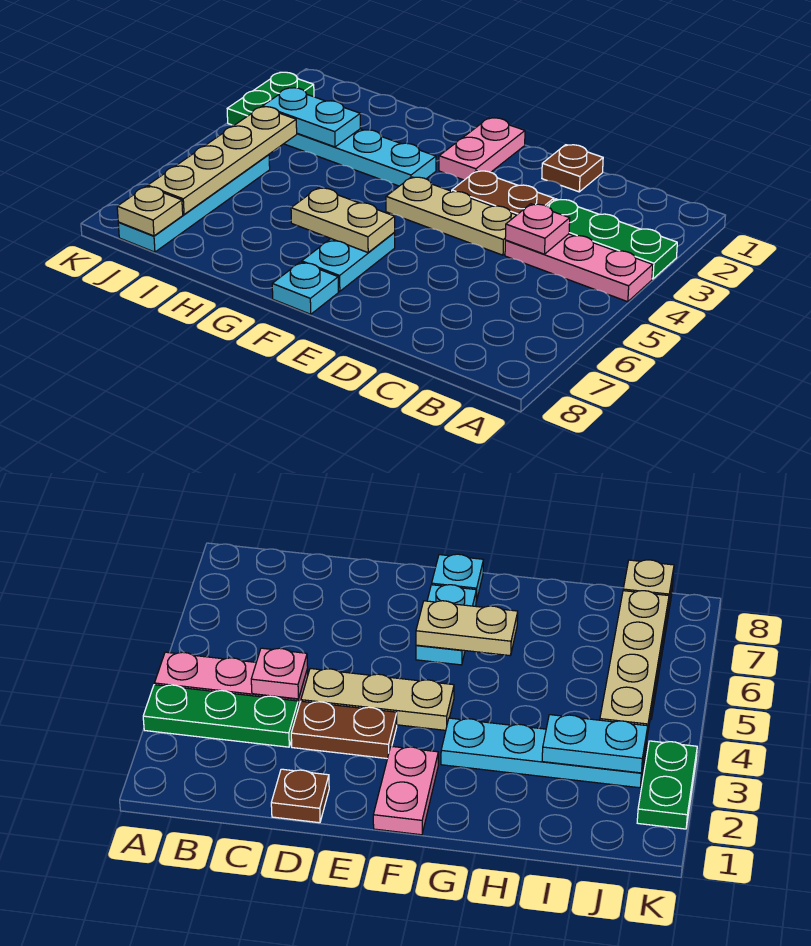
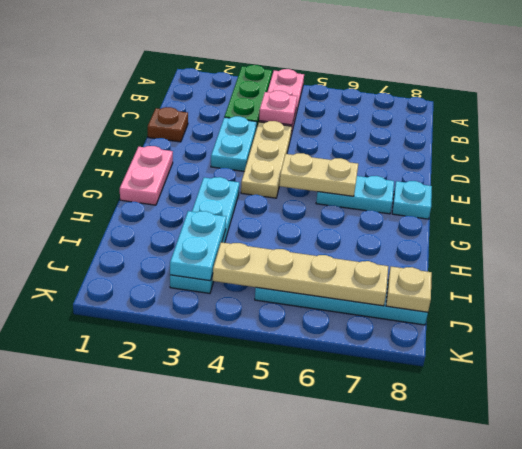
brown 1x2 plate [452,171,554,215] -> cyan 1x2 plate [211,116,257,171]
pink 1x2 plate [439,118,525,180] -> pink 1x2 plate turned to [120,146,173,205]
tan 1x2 plate [291,188,395,253] -> tan 1x2 plate turned to [279,153,358,196]
green 1x2 plate [227,72,314,125] -> none

